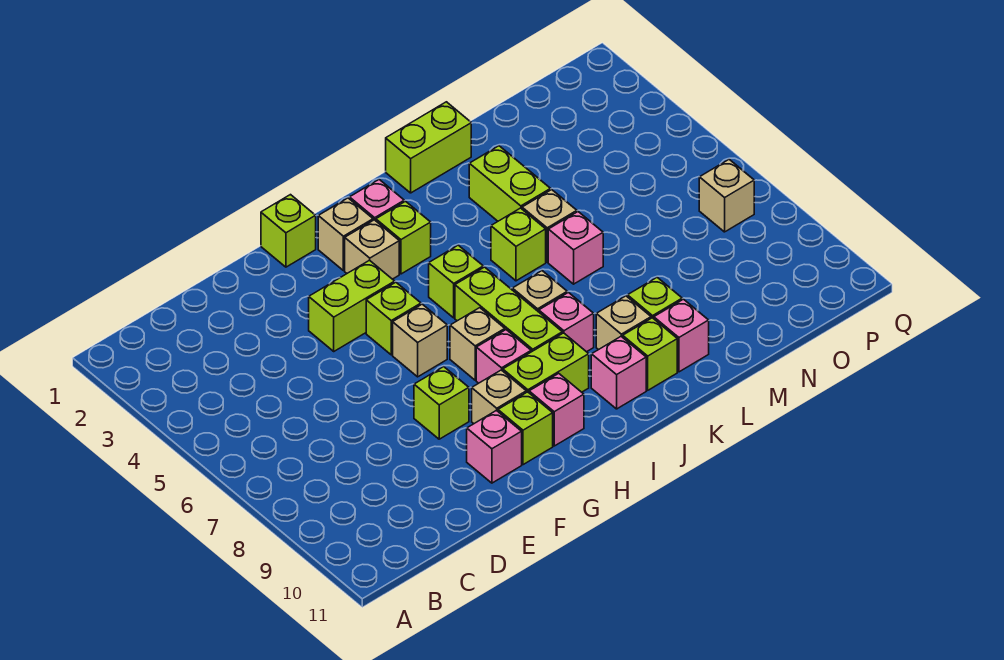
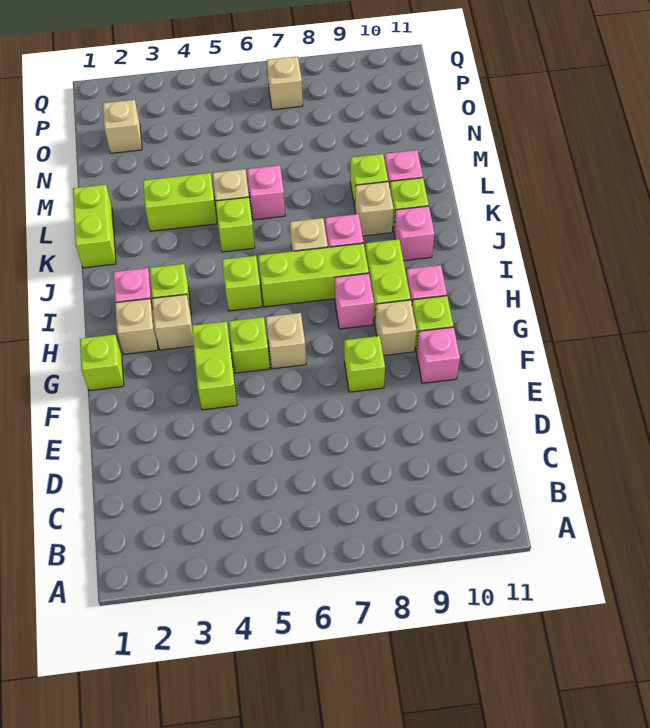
tan 1x1 brick [450,308,505,380] -> tan 1x1 brick moved to [103,100,142,153]

